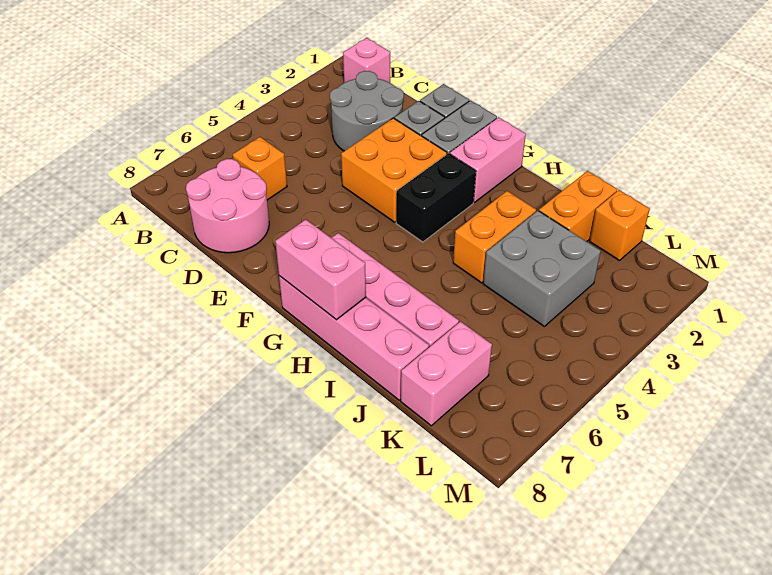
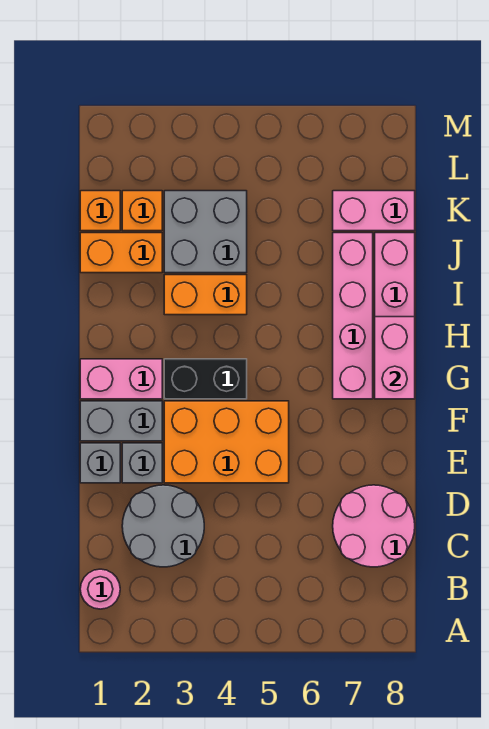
pink 1x1 brick [343,38,390,83] -> pink 1x1 round brick [80,569,120,609]
orange 1x1 brick [233,137,287,200] -> orange 1x1 brick moved to [122,191,162,231]
orange 2x2 brick [341,118,447,222] -> orange 2x3 brick [164,401,289,483]

